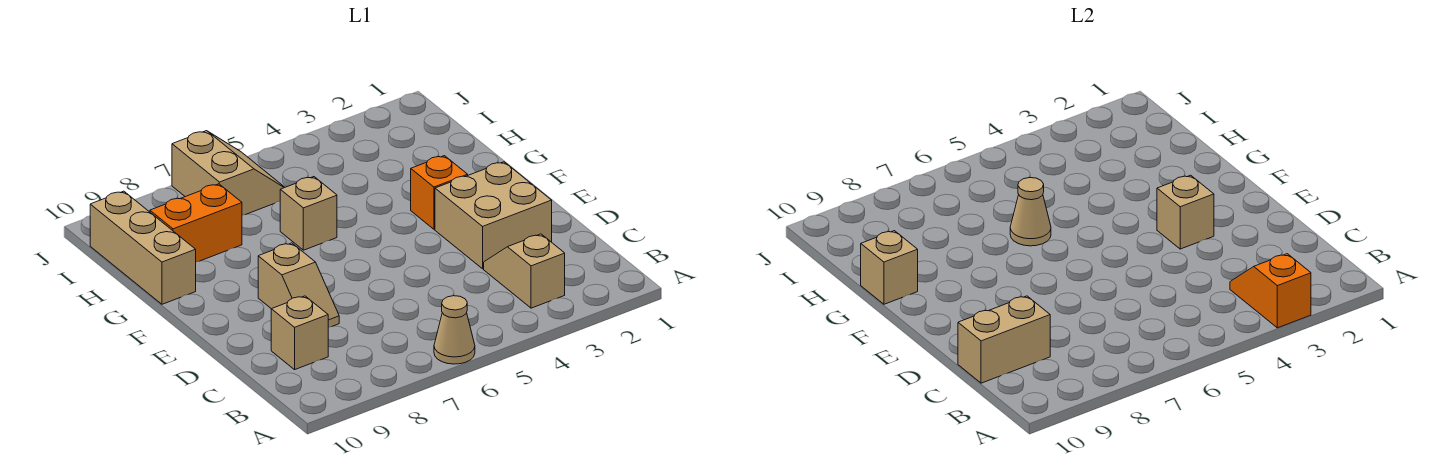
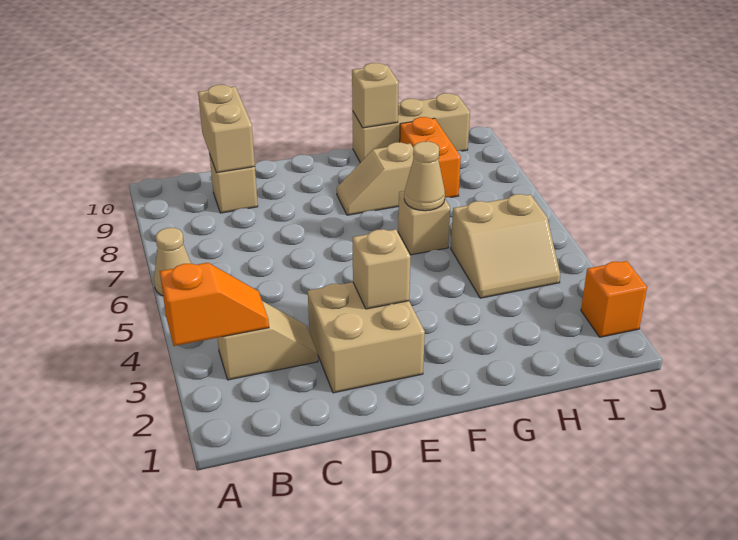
tan 1x2 slope [258,243,339,327] -> tan 1x2 slope moved to [337,142,413,215]
orange 1x1 brick [411,156,468,229] -> orange 1x1 brick moved to [581,261,647,337]
tan 2x2 slope [172,131,285,215] -> tan 2x2 slope moved to [451,194,560,298]

